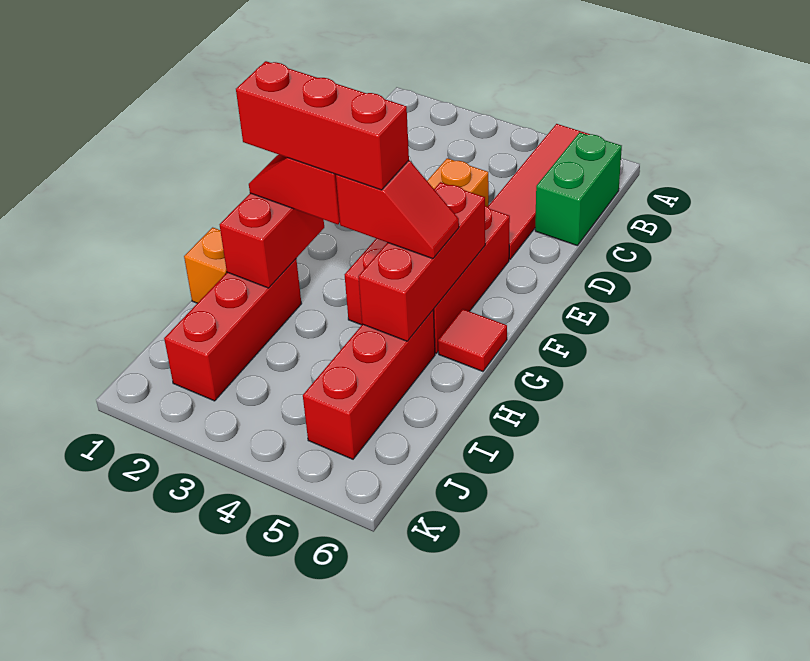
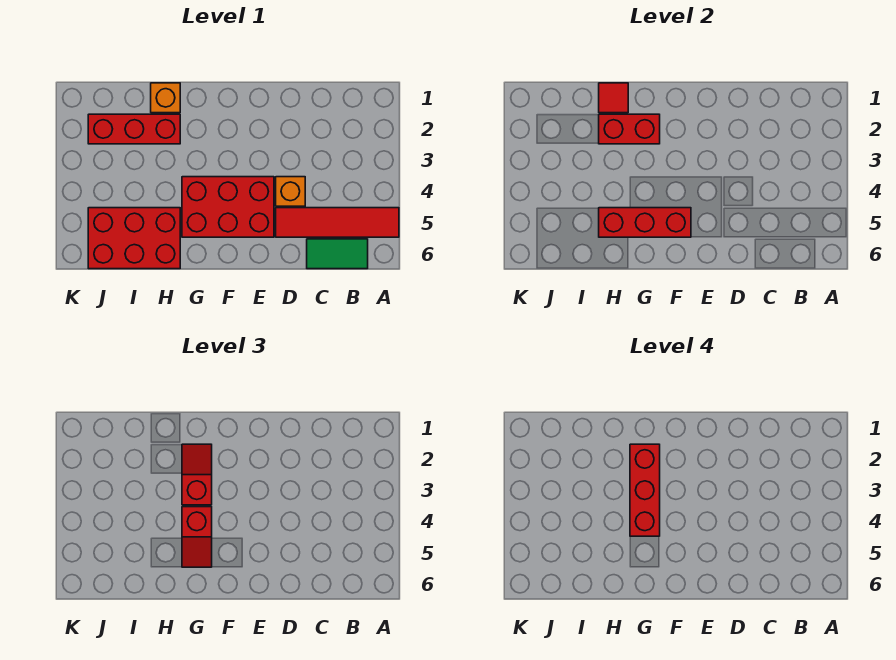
green 1x2 brick [535,132,622,246] -> green 1x2 tile [307,239,368,269]
red 1x1 tile [438,309,507,371] -> red 1x1 tile moved to [599,83,628,113]
red 1x3 brick [303,310,435,459] -> red 2x3 brick [88,208,180,269]

